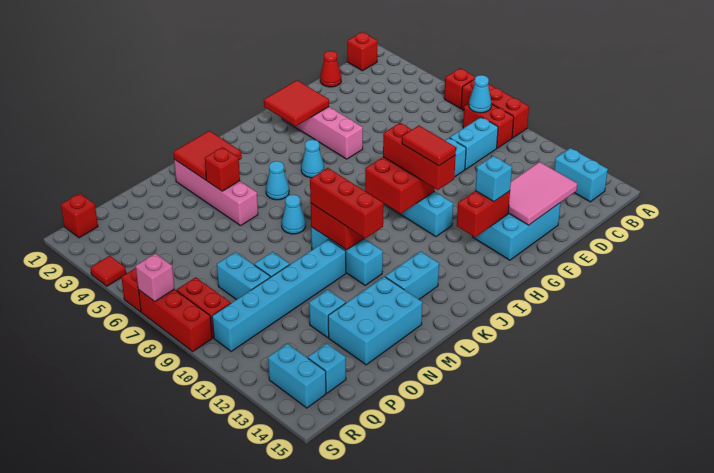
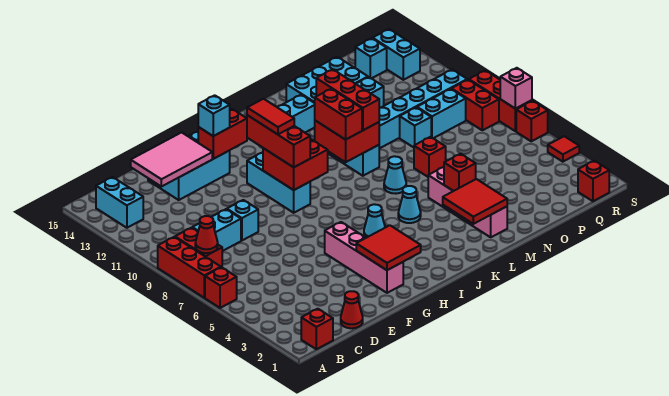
cyan 1x1 cone [469,75,491,113] -> red 1x1 cone [195,216,218,253]
none -> red 1x2 brick [315,89,362,140]
none -> red 1x1 brick [414,137,446,177]
cyan 1x2 brick [217,252,270,300] -> cyan 1x2 brick turned to [417,89,466,138]

